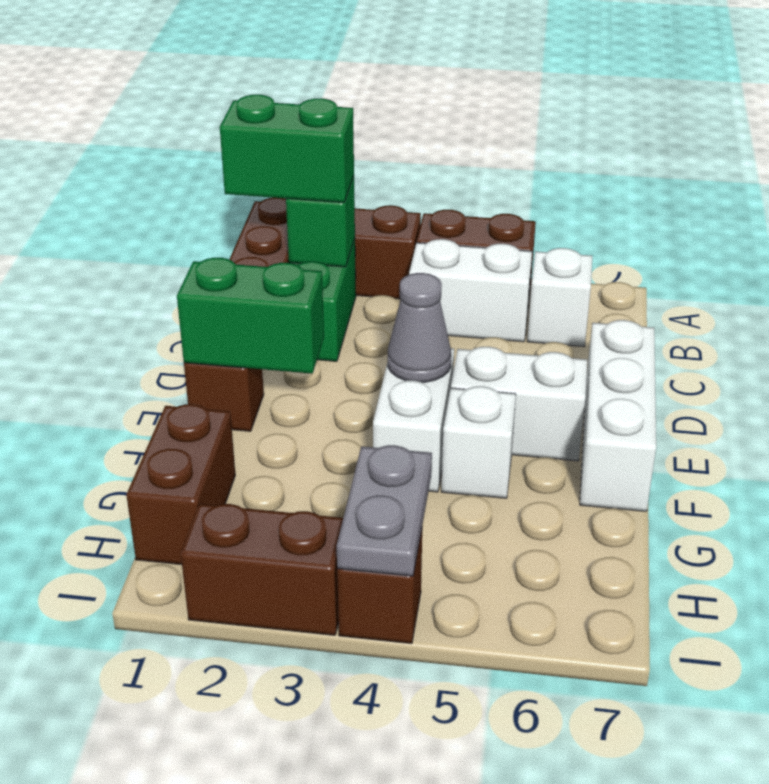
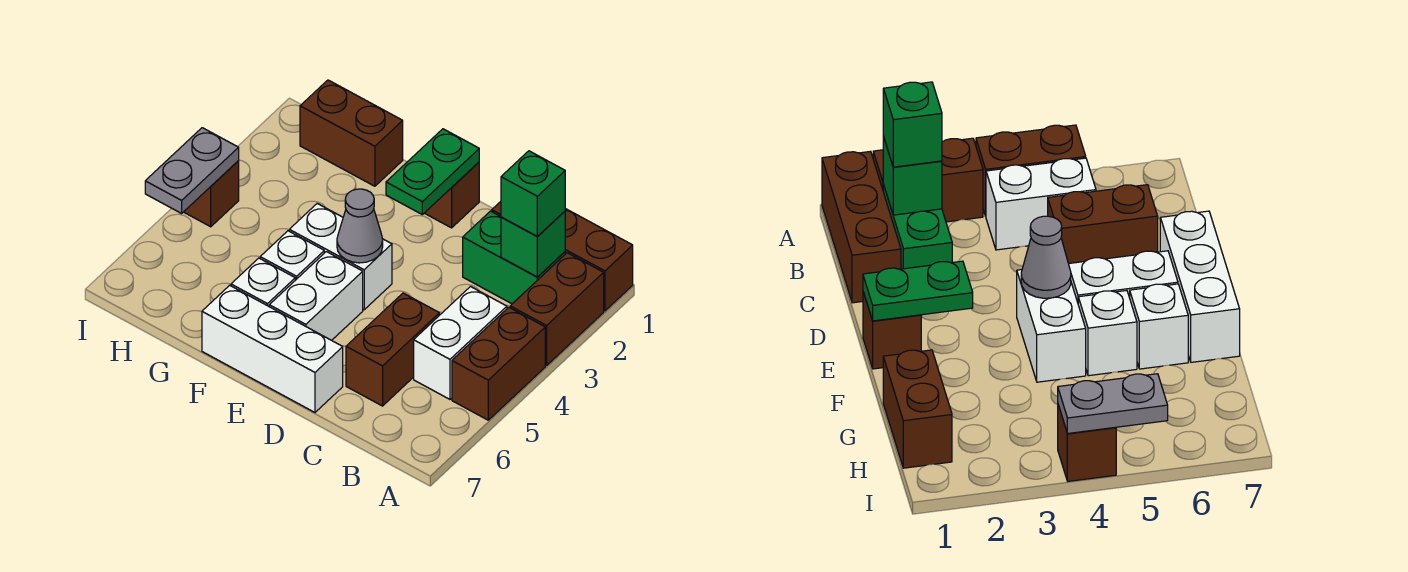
green 1x2 brick [220,95,354,203] -> green 1x1 brick [501,151,565,237]
white 1x1 brick [527,248,592,347] -> white 1x1 brick moved to [231,258,295,306]
green 1x2 brick [177,258,324,374] -> green 1x2 plate [386,129,479,215]
grey 1x2 plate [337,445,432,576] -> grey 1x2 plate turned to [145,128,239,213]
brown 1x2 brick [181,504,343,635] -> brown 1x2 brick moved to [346,293,439,406]

